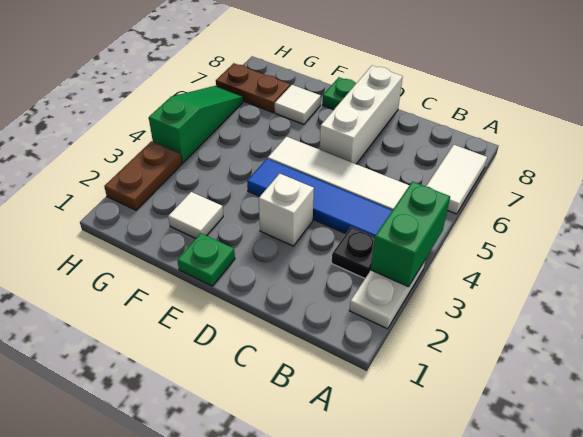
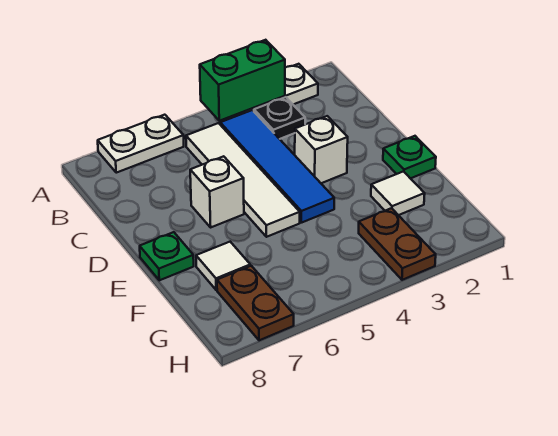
white 1x2 tile [427,145,487,214] -> white 1x2 plate [98,115,184,173]
white 1x3 brick [320,66,403,164] -> white 1x1 brick [190,156,244,227]
brown 1x2 plate [104,141,182,210] -> brown 1x2 plate turned to [359,208,436,280]
green 1x3 slope [149,86,243,163] -> none

